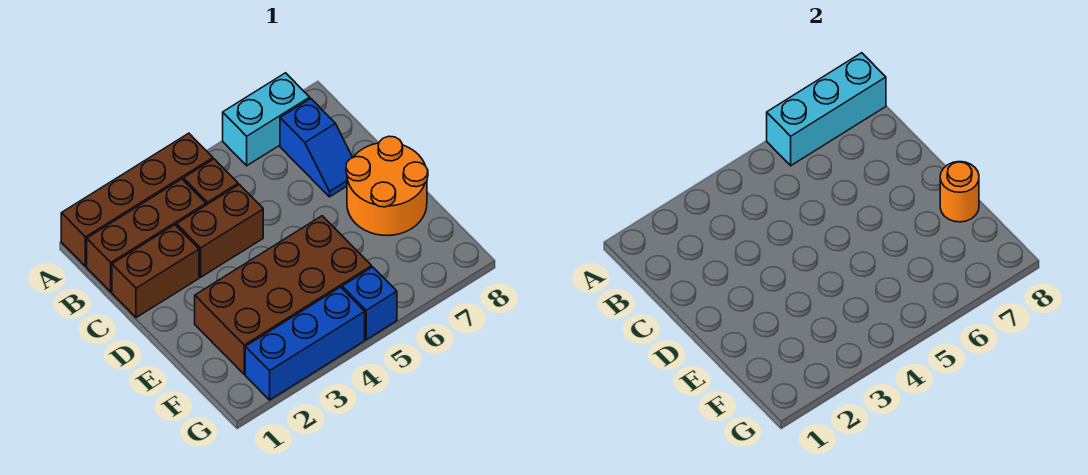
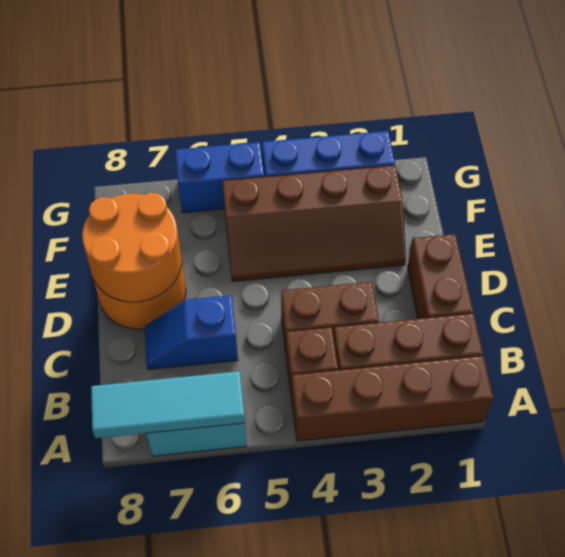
cyan 1x3 brick [767,53,886,166] -> cyan 1x3 tile [91,371,245,438]
blue 1x2 slope [280,99,353,197] -> blue 1x2 slope turned to [145,295,238,369]
brown 1x2 brick [112,225,199,318] -> brown 1x2 brick turned to [407,234,473,319]
brown 2x4 brick [195,216,372,374] -> brown 2x4 slope [223,165,406,282]
orange 1x1 round brick [940,162,979,222] -> orange 2x2 round brick [82,193,182,302]
blue 1x1 brick [342,267,397,340] -> blue 1x2 brick [176,142,264,213]

